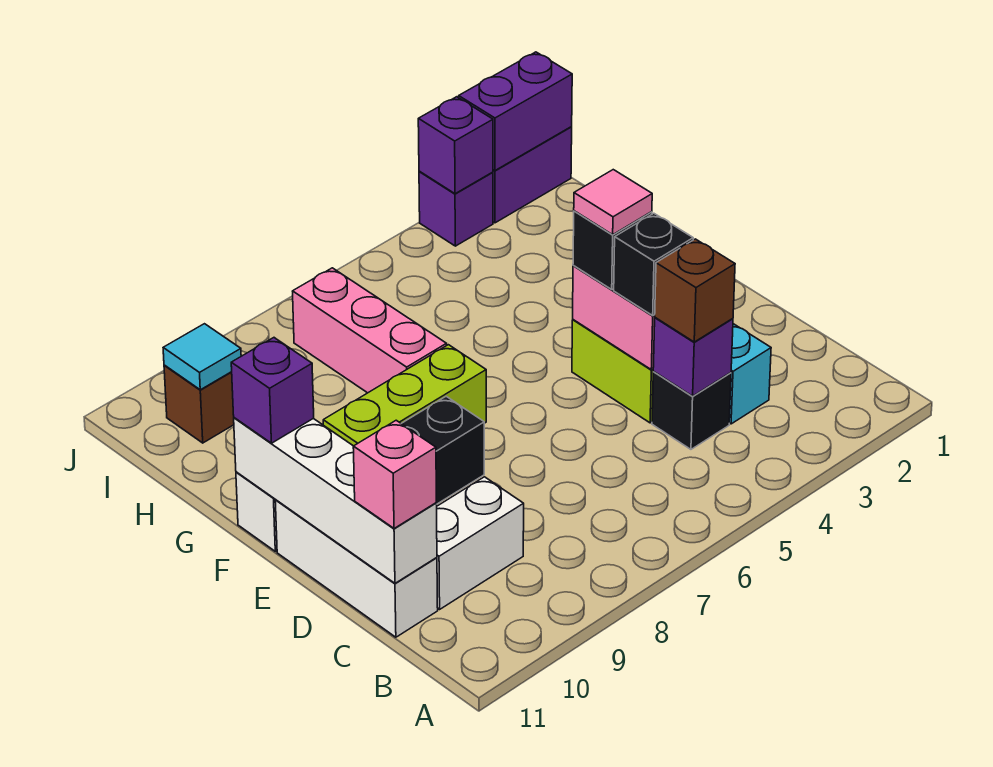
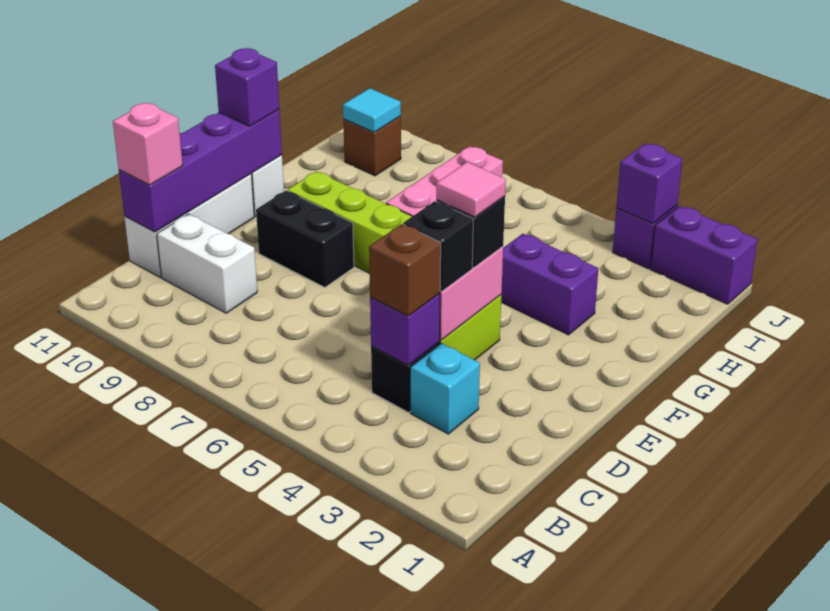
white 1x4 brick [234,418,437,583] -> purple 1x4 brick [119,110,282,232]
purple 1x2 brick [459,52,572,170] -> purple 1x2 brick moved to [501,234,598,335]

